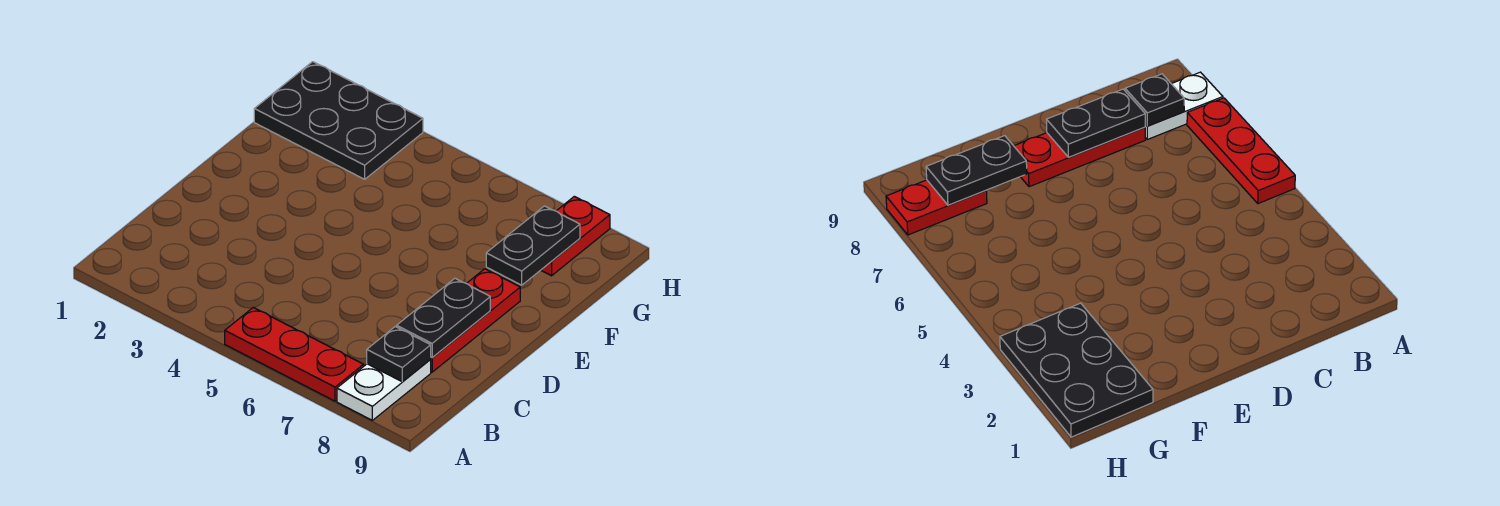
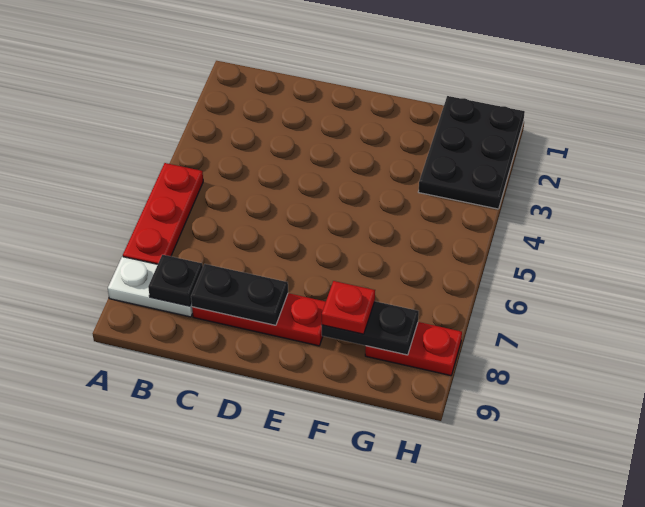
none -> red 1x1 plate [322,281,375,334]

